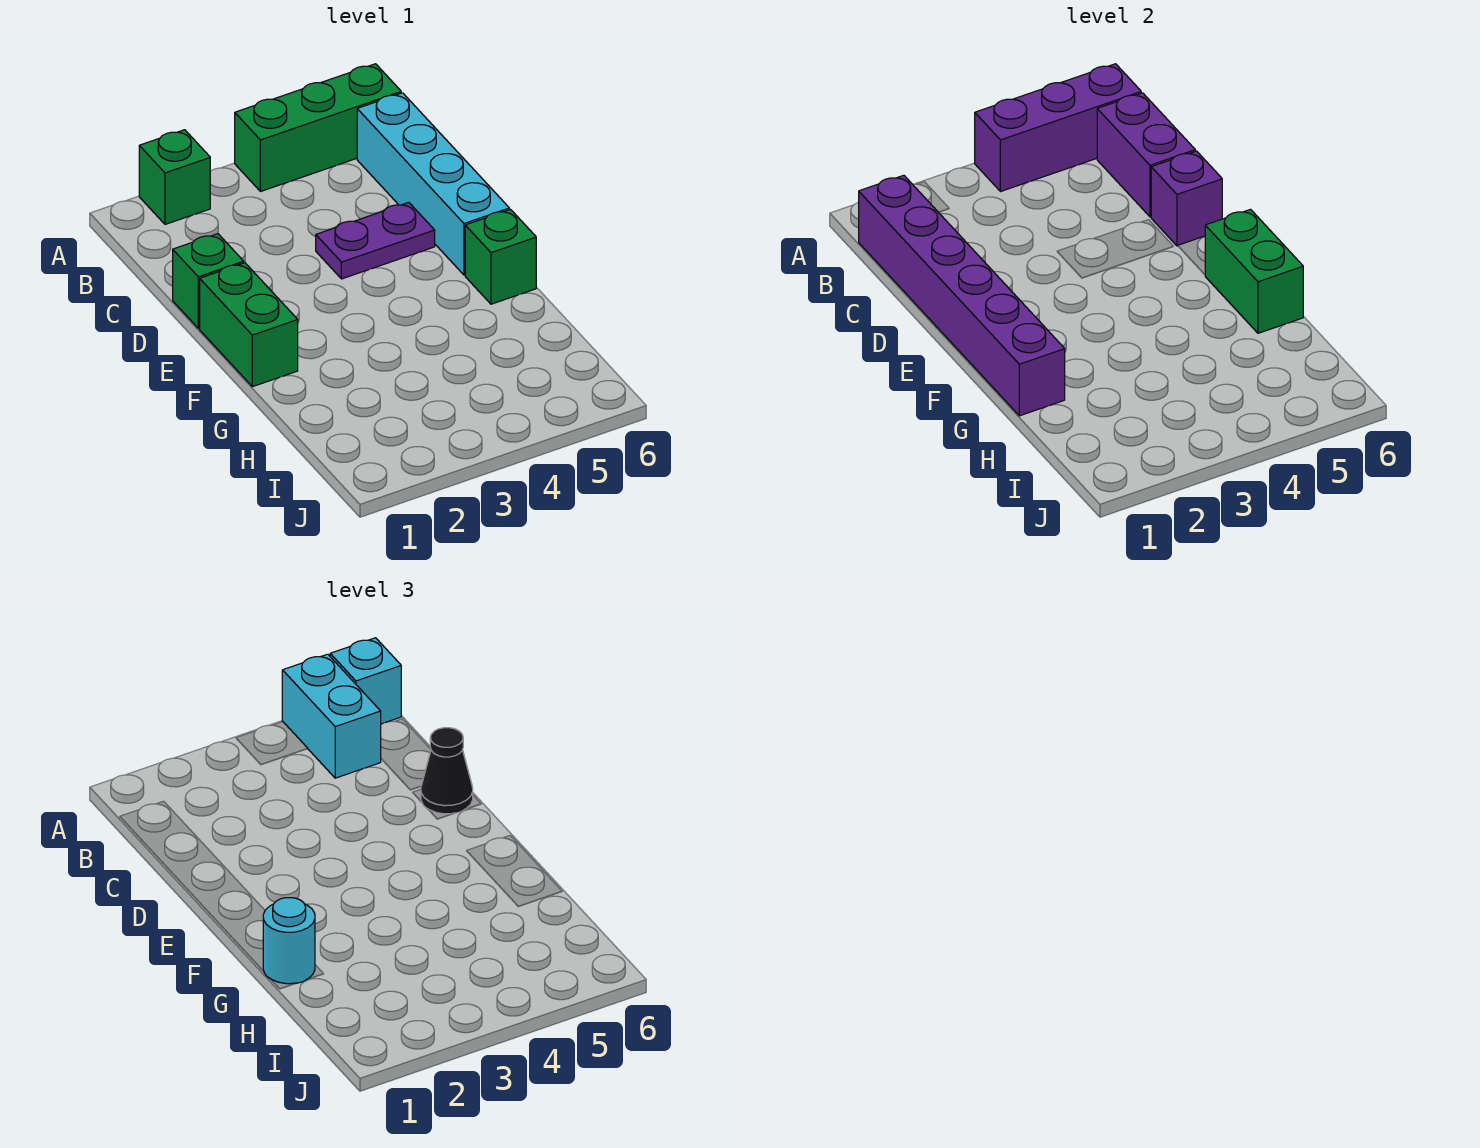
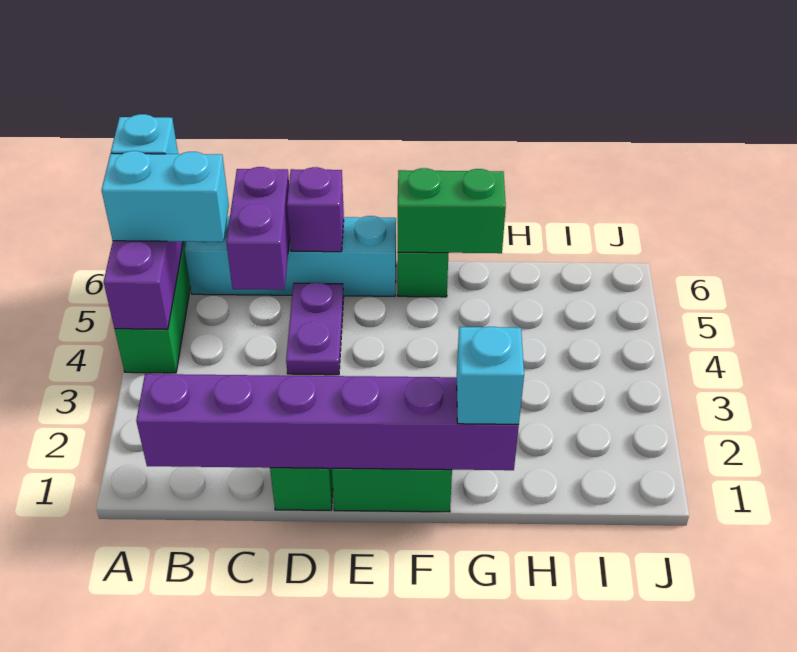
green 1x1 brick [139,130,210,224] -> none
purple 1x2 brick [1097,93,1195,217] -> purple 1x2 brick turned to [226,167,290,290]
black 1x1 cone [421,728,473,814] -> none
cyan 1x1 round brick [263,898,315,984] -> cyan 1x1 brick [457,327,524,424]

